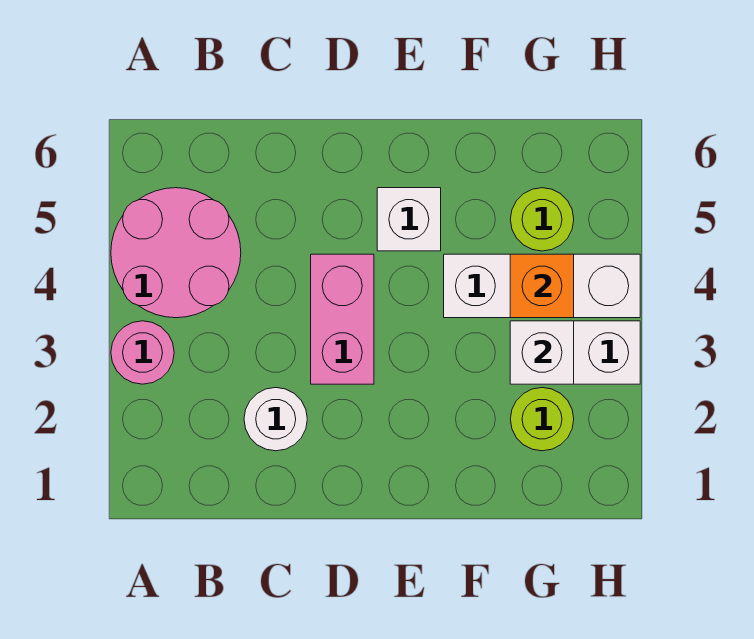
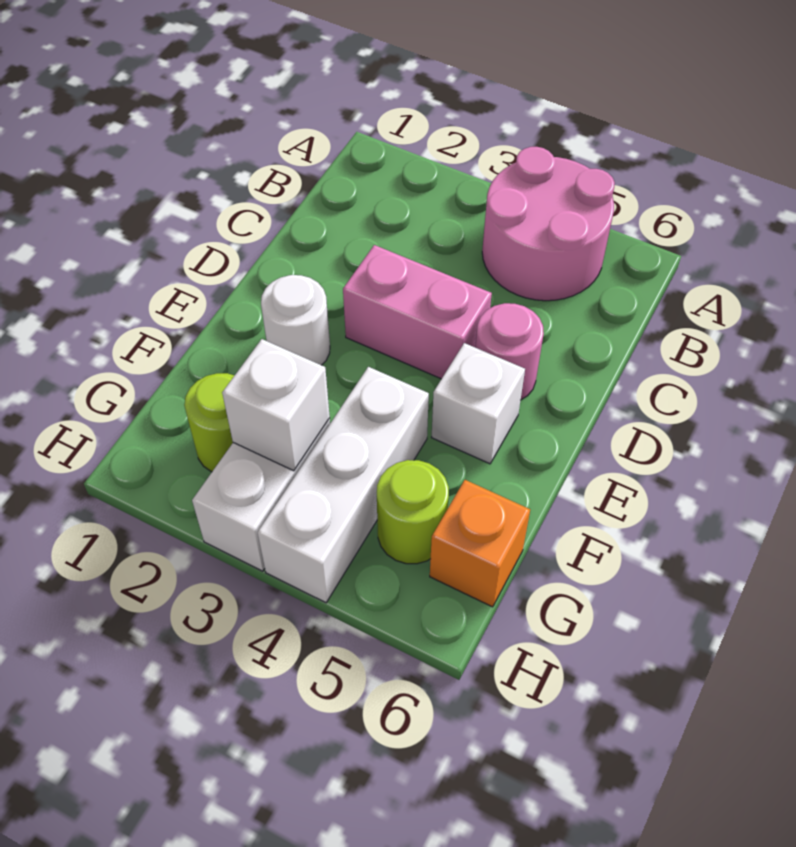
pink 1x1 round brick [111,321,174,384] -> pink 1x1 round brick moved to [475,303,544,400]
white 1x1 round brick [244,388,307,451] -> white 1x1 round brick moved to [261,275,330,365]
orange 1x1 brick [510,254,574,318] -> orange 1x1 brick moved to [430,480,530,607]

